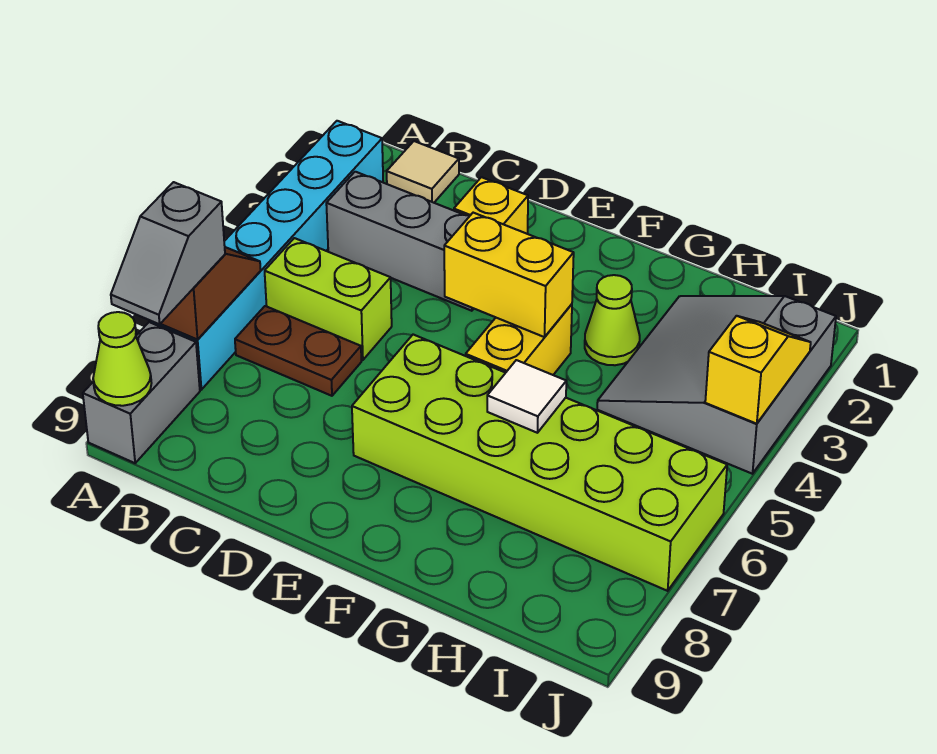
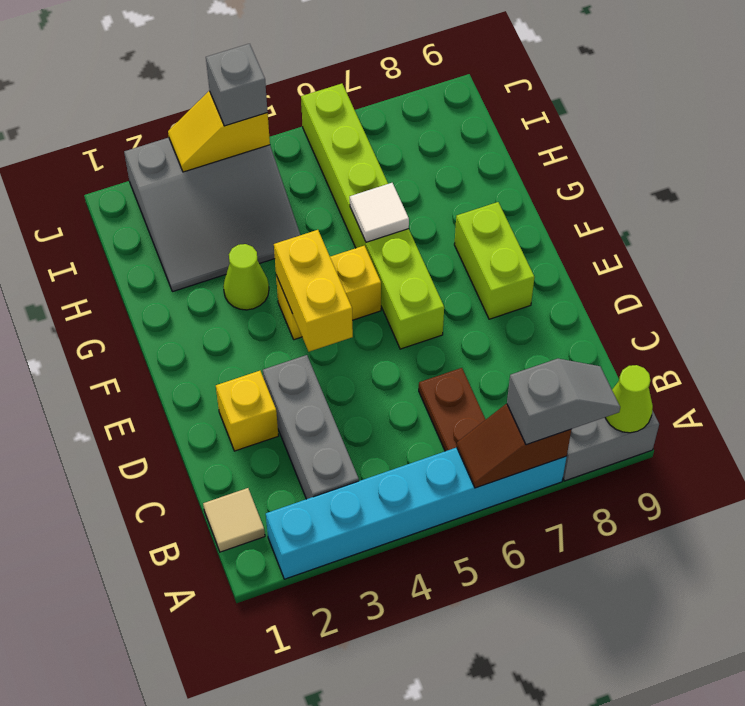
lime 1x2 brick [265,238,392,360] -> lime 1x2 brick moved to [454,202,534,319]
lime 2x6 brick [352,335,727,591] -> lime 1x6 brick [301,84,444,349]
none -> grey 1x1 brick [206,44,268,126]

